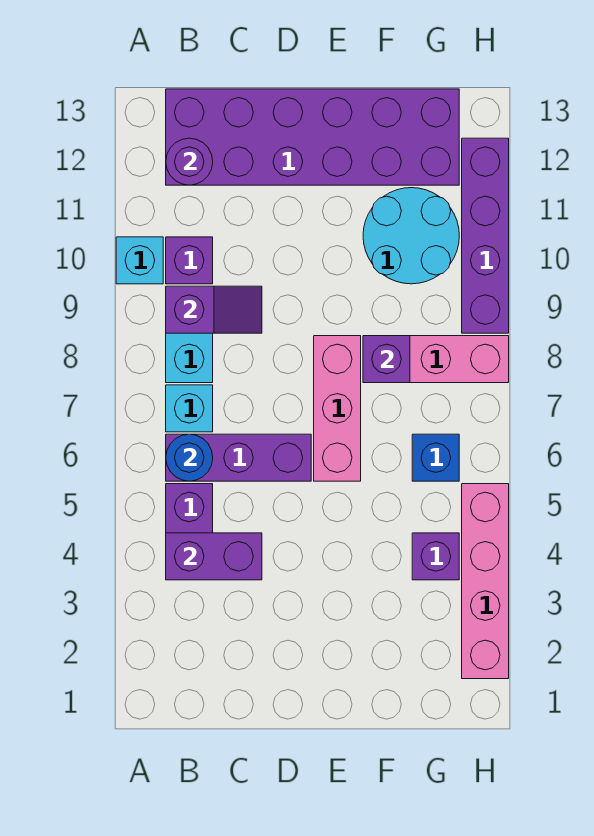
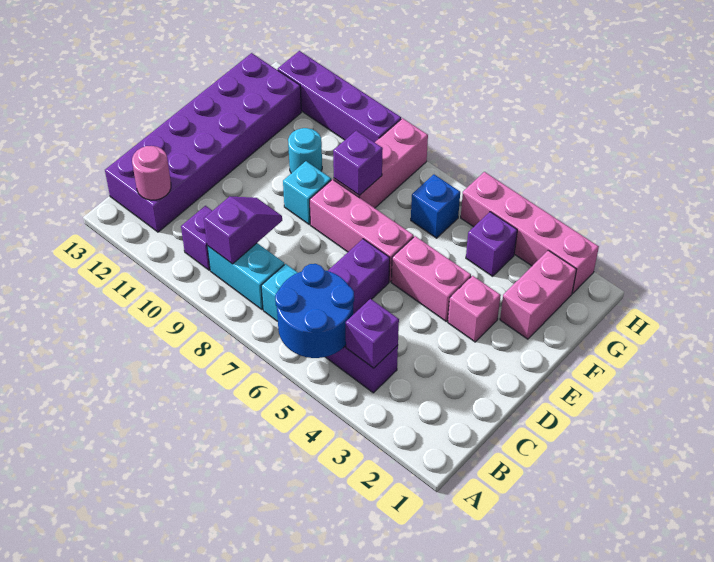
cyan 1x1 brick [116,237,163,284] -> cyan 1x1 brick moved to [283,161,331,224]
purple 1x2 brick [166,533,262,580] -> purple 1x1 brick [346,299,399,368]
blue 1x1 round brick [166,434,213,481] -> blue 2x2 round brick [275,264,354,358]
purple 1x1 round brick [166,138,213,185] -> pink 1x1 round brick [132,146,171,200]
none -> pink 1x1 brick [448,276,501,342]
none -> pink 1x2 brick [391,236,471,321]
none -> pink 1x2 brick [500,250,577,339]
cyan 2x2 round brick [363,188,459,284] -> cyan 1x1 round brick [288,128,322,173]

